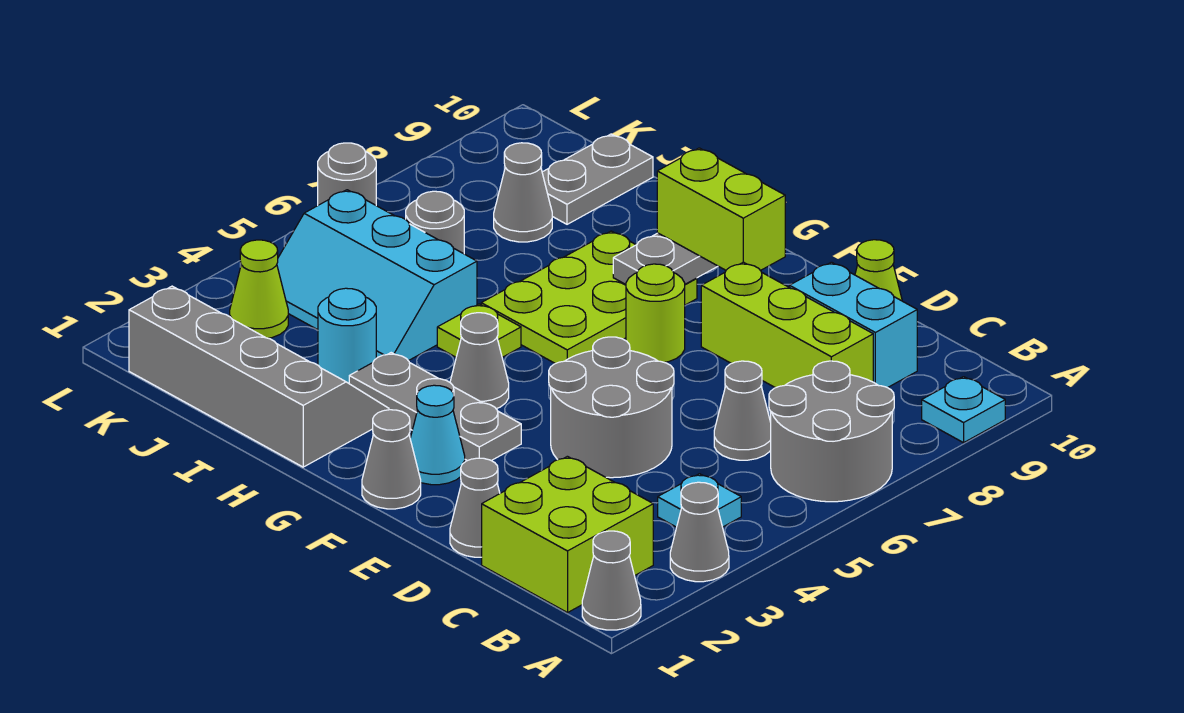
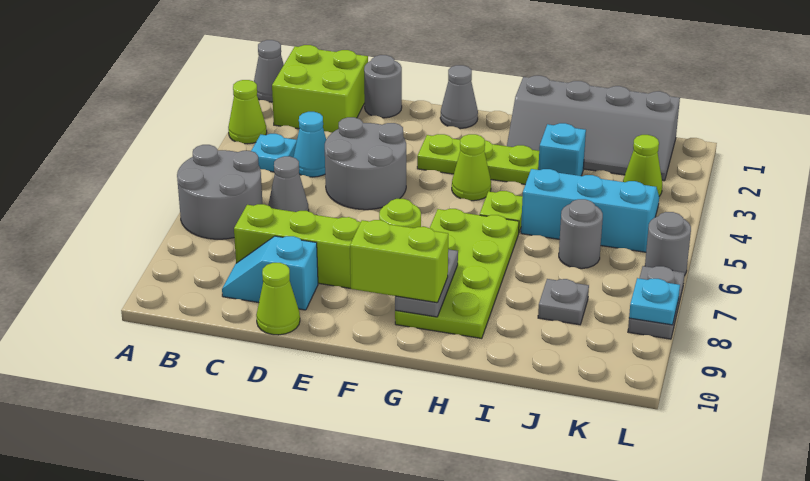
grey 1x1 cone [670,482,729,582] -> lime 1x1 cone [228,80,267,144]
cyan 1x1 plate [922,377,1005,443] -> cyan 1x1 plate moved to [629,278,680,325]
cyan 1x2 brick [789,262,917,388] -> cyan 1x2 slope [222,236,318,310]
grey 1x1 cone [450,458,500,557] -> grey 1x1 round brick [364,55,402,118]
cyan 1x1 cone [410,385,465,485] -> cyan 1x1 cone moved to [293,112,326,177]
grey 1x3 plate [349,353,521,461] -> lime 1x3 plate [417,134,539,184]
grey 1x1 cone [450,313,509,409] -> lime 1x1 cone [452,134,491,201]
lime 2x3 plate [481,231,697,364] -> lime 2x4 plate [395,209,519,339]
cyan 1x1 round brick [318,288,376,383] -> cyan 1x1 brick [538,123,586,176]
grey 1x1 cone [494,143,552,242] -> grey 1x1 plate [538,279,589,325]
grey 1x2 plate [542,134,653,224] -> grey 1x2 plate moved to [628,266,685,339]

